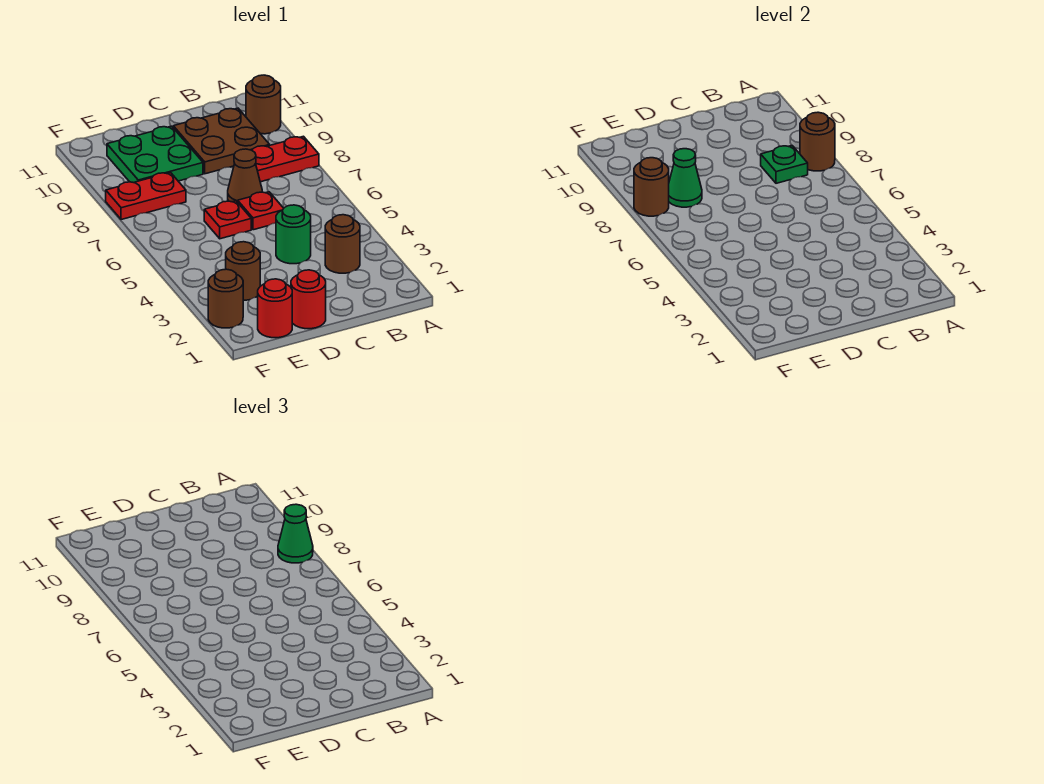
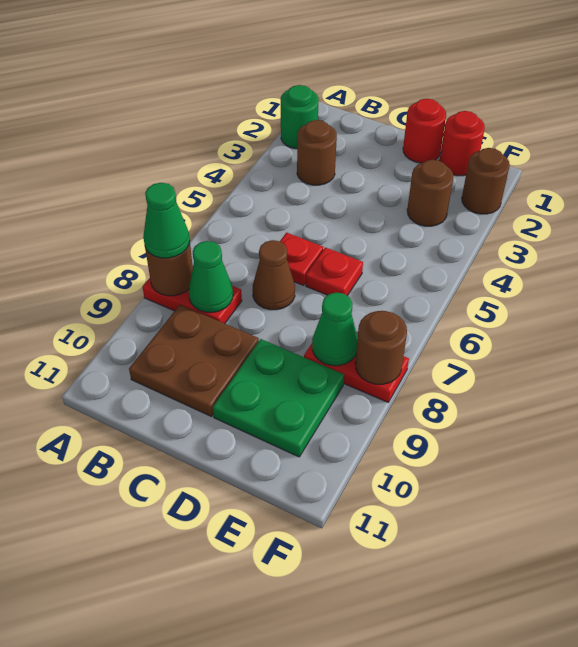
brown 1x1 round brick [246,75,281,134] -> none
green 1x1 plate [761,146,808,183] -> green 1x1 cone [189,241,233,312]
green 1x1 round brick [276,205,311,264] -> green 1x1 round brick moved to [281,85,319,149]

